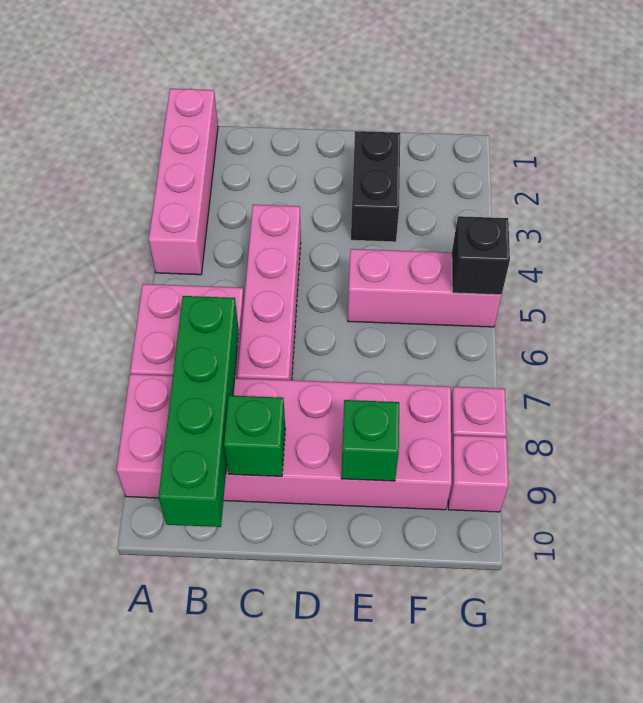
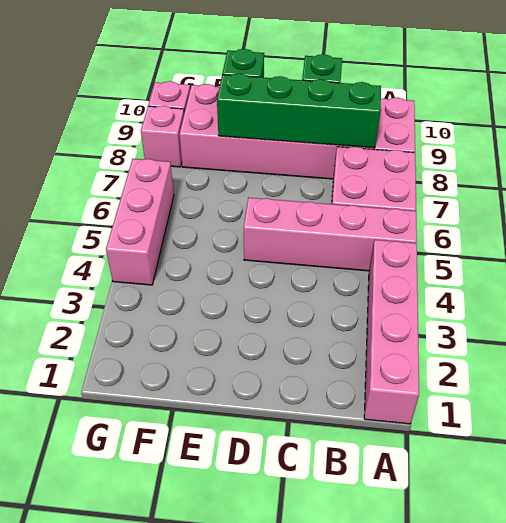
green 1x4 brick [159,296,239,527] -> green 1x4 brick turned to [217,74,381,148]
pink 1x4 brick [237,205,301,380] -> pink 1x4 brick turned to [244,198,417,271]
black 1x2 brick [351,131,400,242] -> none
pink 1x3 brick [348,249,502,327] -> pink 1x3 brick turned to [106,159,174,285]
black 1x1 brick [452,216,510,295] -> none

